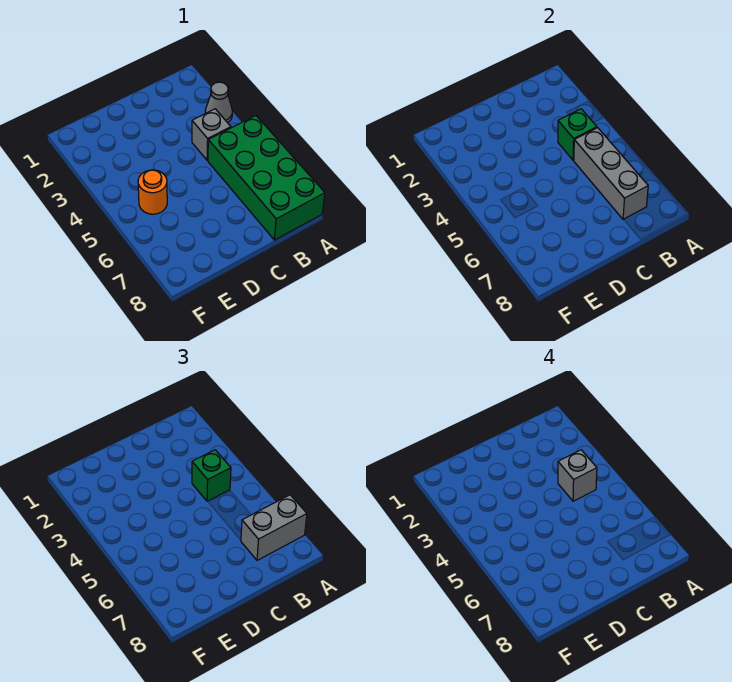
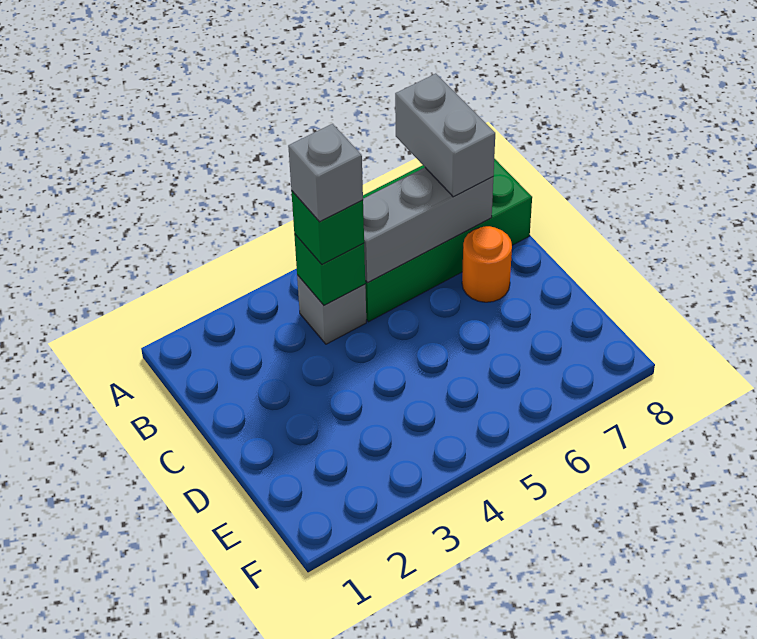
grey 1x1 cone [205,82,233,123] -> none
orange 1x1 round brick [138,170,167,214] -> orange 1x1 round brick moved to [462,226,512,302]

